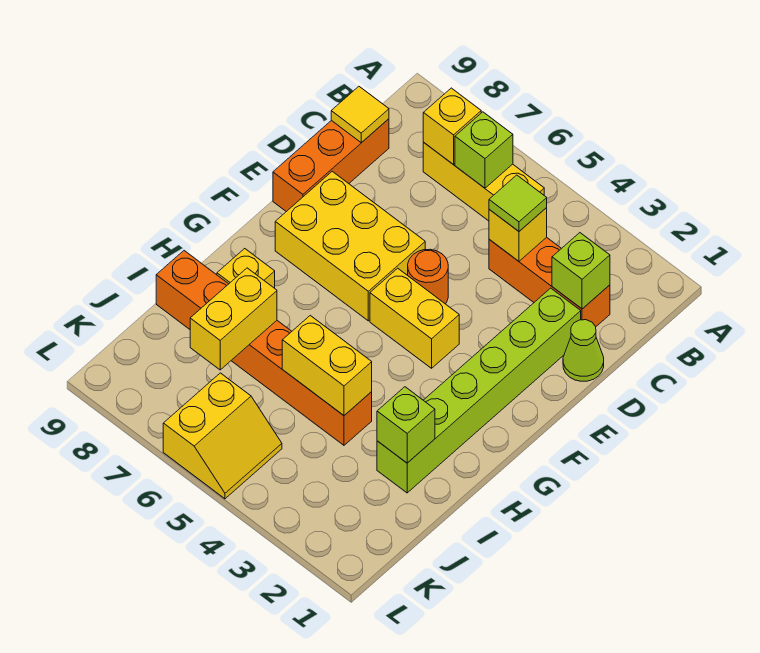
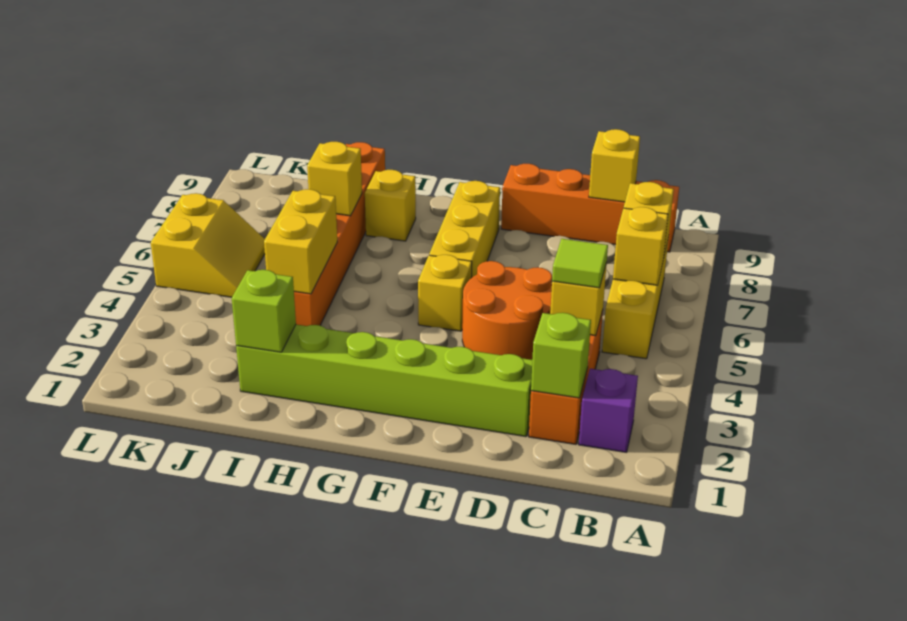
none -> purple 1x1 brick [579,369,638,452]
lime 1x1 brick [455,112,513,188] -> yellow 1x1 brick [613,207,668,285]
orange 1x3 brick [273,119,389,212] -> orange 1x4 brick [501,164,679,252]
yellow 1x1 tile [331,87,389,143] -> yellow 1x1 brick [589,129,640,202]
lime 1x1 cone [563,320,604,381] -> none
orange 1x1 round brick [408,249,448,304] -> orange 2x2 round brick [462,261,552,360]
yellow 2x3 brick [275,171,425,321] -> yellow 1x3 brick [429,181,500,278]
yellow 1x2 brick [370,268,459,368] -> yellow 1x1 brick [418,255,472,331]
yellow 1x2 brick [190,268,277,370] -> yellow 1x1 brick [307,142,362,216]
yellow 2x2 slope [163,373,282,499] -> yellow 2x2 slope turned to [151,193,265,297]

